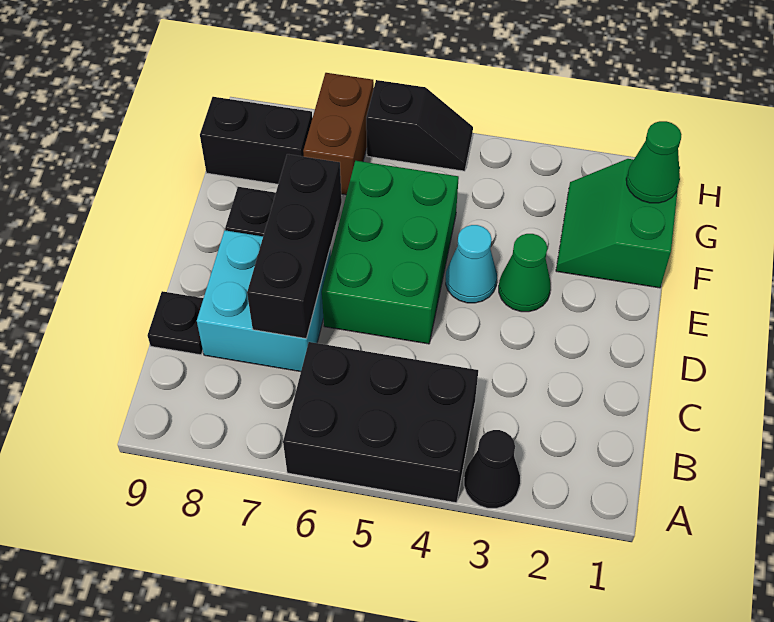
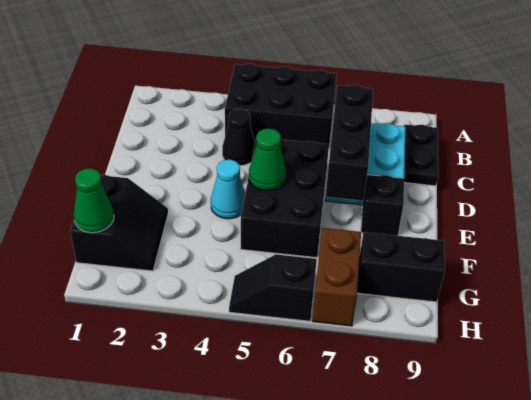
black 1x1 cone [464,430,520,508] -> black 1x1 cone moved to [222,109,255,166]
black 1x1 plate [148,291,203,355] -> black 1x2 plate [404,125,438,186]
green 2x3 brick [322,161,459,344] -> black 2x3 brick [241,137,329,258]
green 1x1 cone [499,234,551,312] -> green 1x1 cone moved to [249,129,286,190]
green 2x2 slope [556,159,680,288] -> black 2x2 slope [70,175,168,271]

